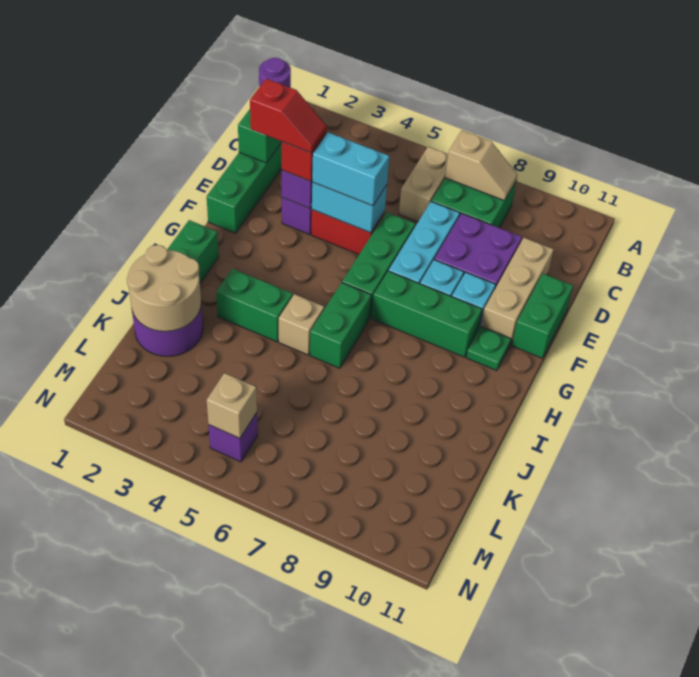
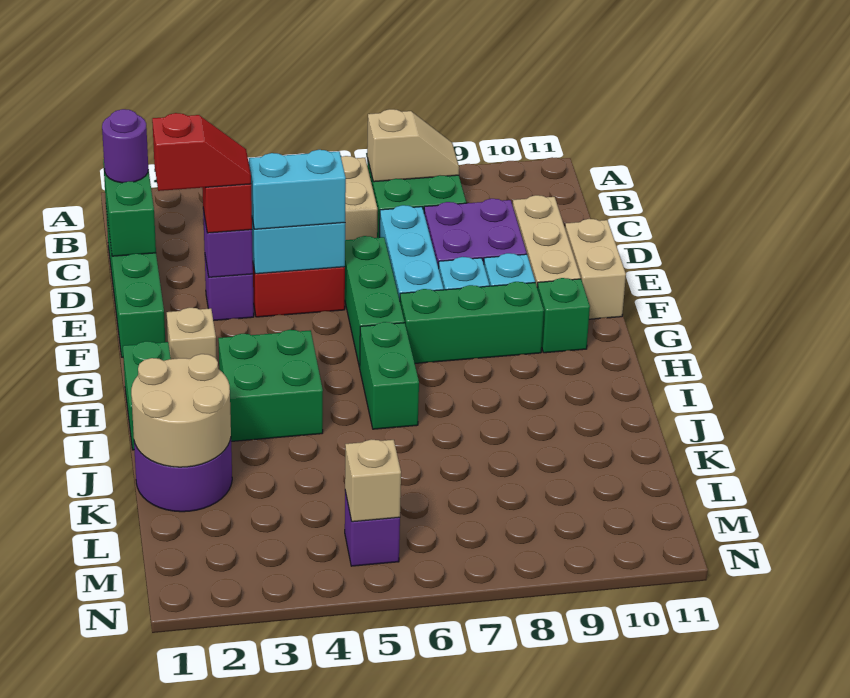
green 1x2 brick [512,274,573,358] -> tan 1x2 brick [565,219,626,319]
green 1x1 plate [466,327,511,371] -> green 1x1 brick [537,278,590,353]
green 1x2 brick [216,269,293,342] -> green 2x2 brick [218,330,323,441]
tan 1x1 brick [279,294,324,355] -> tan 1x1 brick moved to [167,308,217,359]

